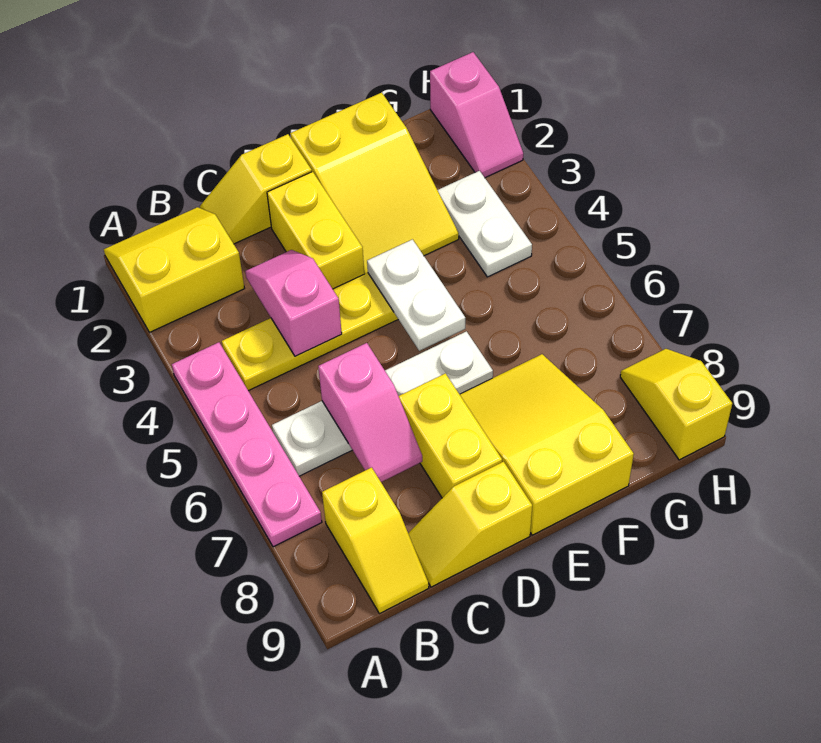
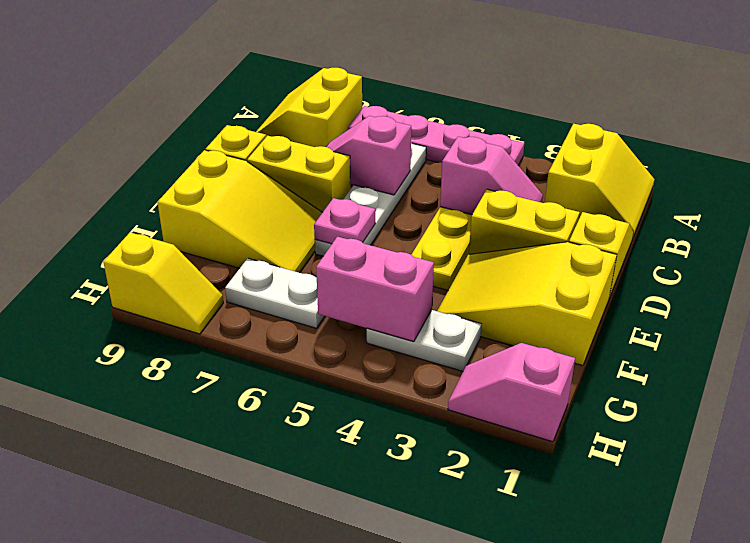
yellow 1x2 slope [322,467,429,614] -> yellow 2x2 slope [256,68,362,147]
white 1x2 plate [367,239,465,351] -> white 1x2 plate moved to [225,258,324,328]
none -> pink 1x1 plate [314,198,375,244]
none -> pink 1x2 brick [316,237,434,342]

